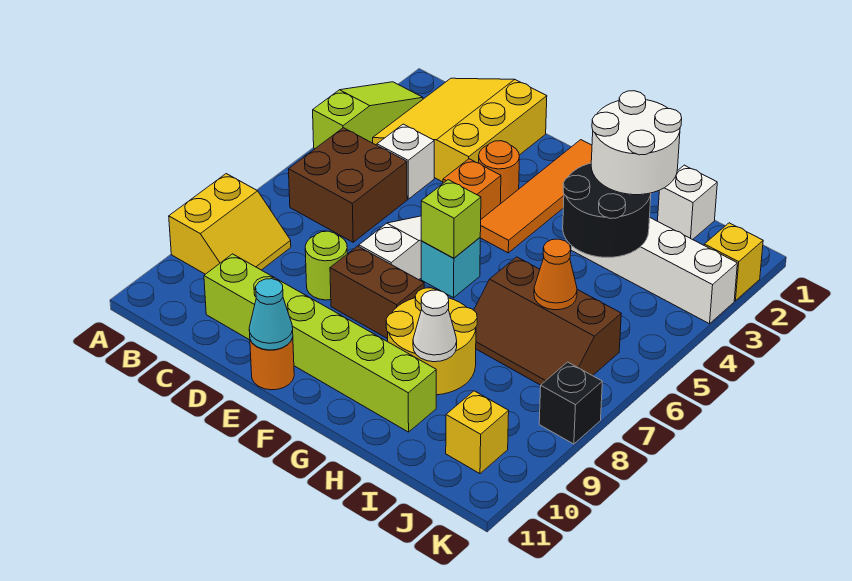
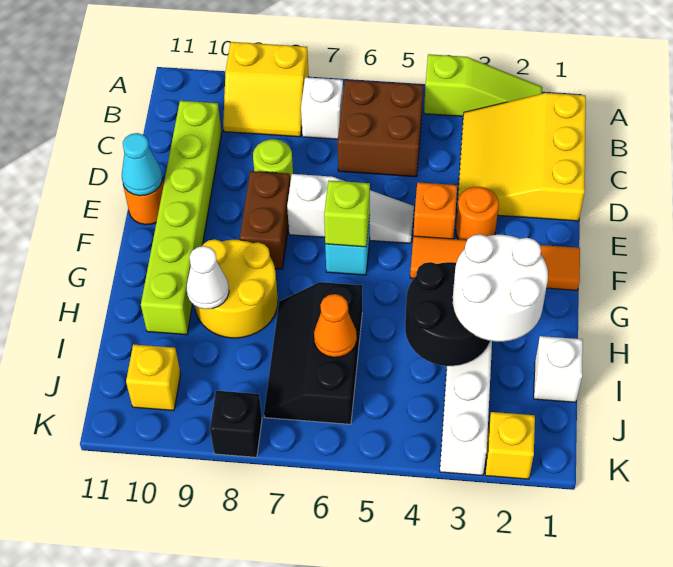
yellow 3x3 slope [373,78,547,182] -> yellow 3x3 slope turned to [457,93,586,221]
white 1x1 brick [377,124,434,199] -> white 1x1 brick moved to [301,77,343,139]
brown 2x3 slope [474,257,621,385] -> black 2x3 slope [264,282,362,424]

